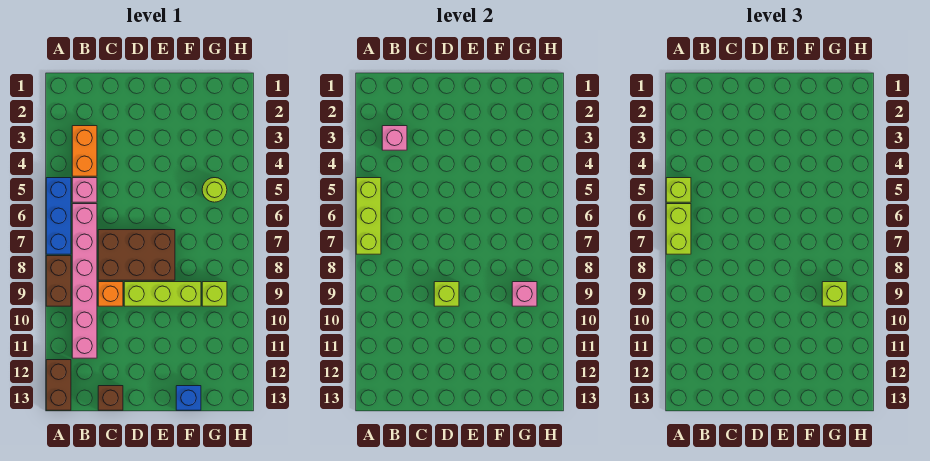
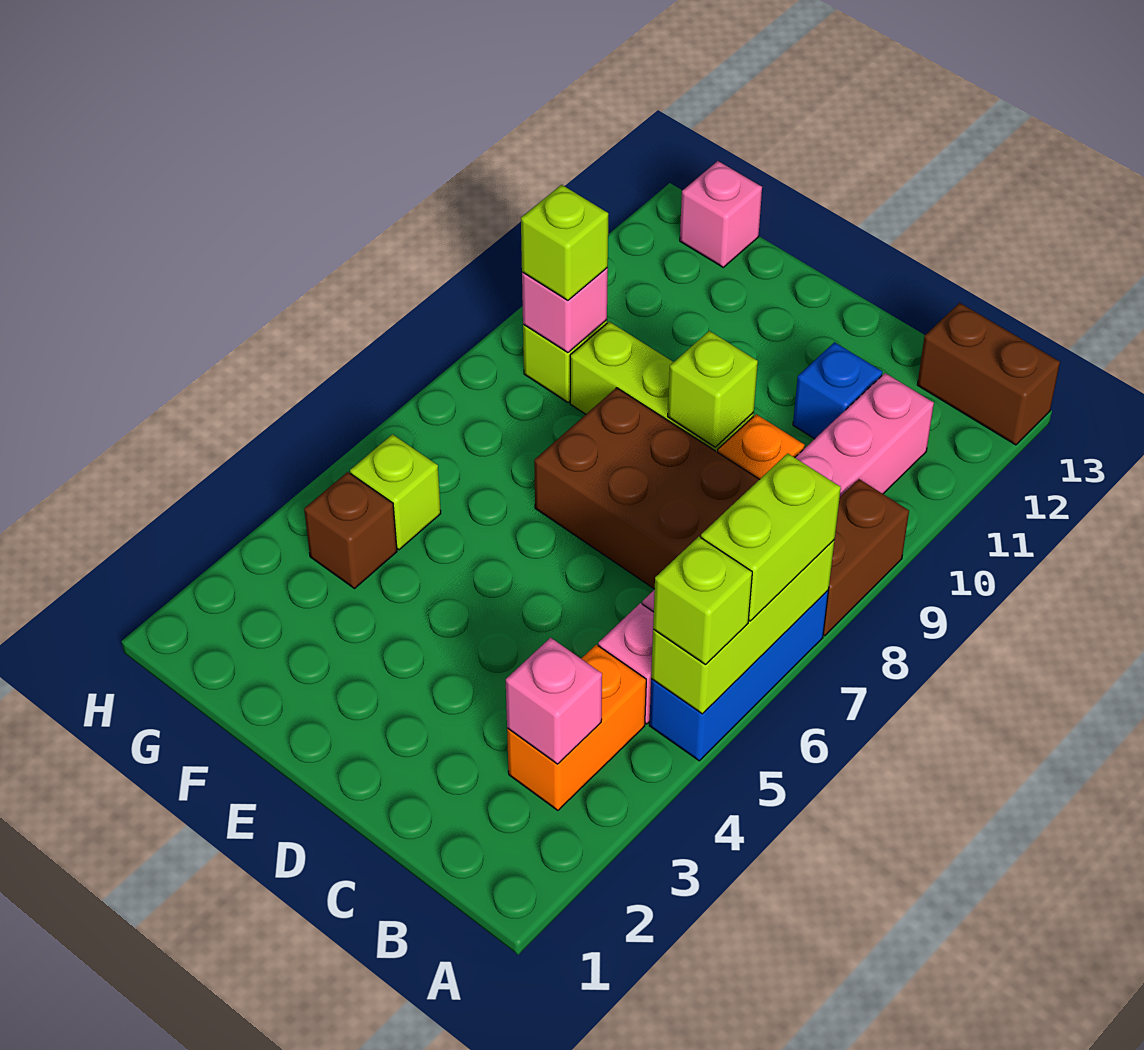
brown 1x2 brick [46,360,71,410] -> brown 1x2 brick turned to [917,303,1060,445]
brown 1x1 brick [98,386,123,410] -> brown 1x1 brick moved to [304,472,397,588]
blue 1x1 brick [176,386,201,410] -> blue 1x1 brick moved to [793,342,882,439]
lime 1x1 round brick [202,178,227,202] -> lime 1x1 brick [350,434,441,550]
none -> pink 1x1 brick [680,161,762,267]

